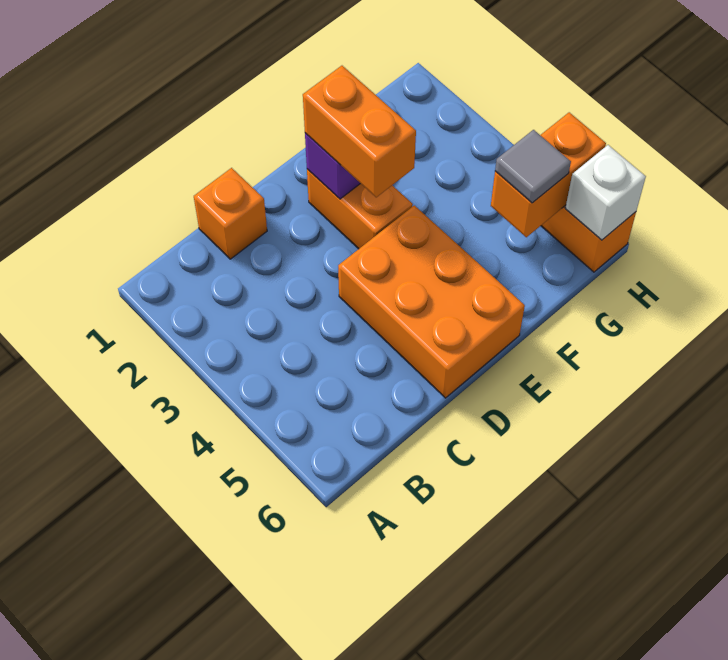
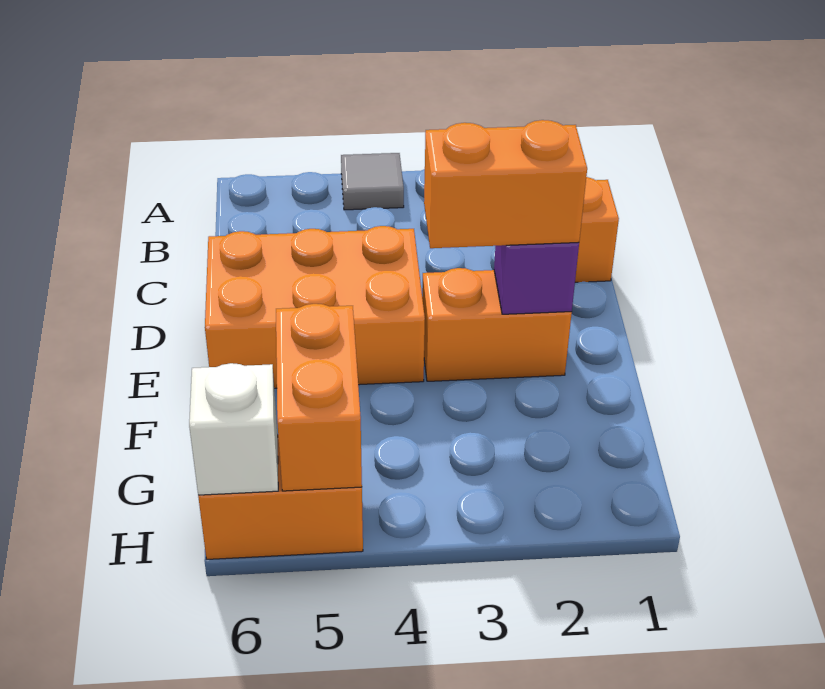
grey 1x1 tile [495,130,571,203] -> grey 1x1 tile moved to [341,153,404,210]

